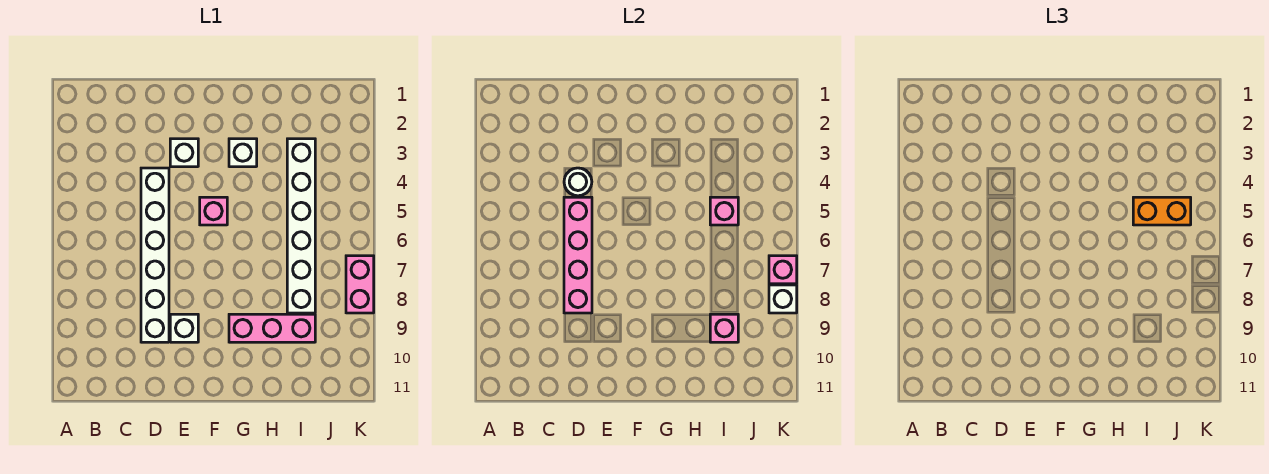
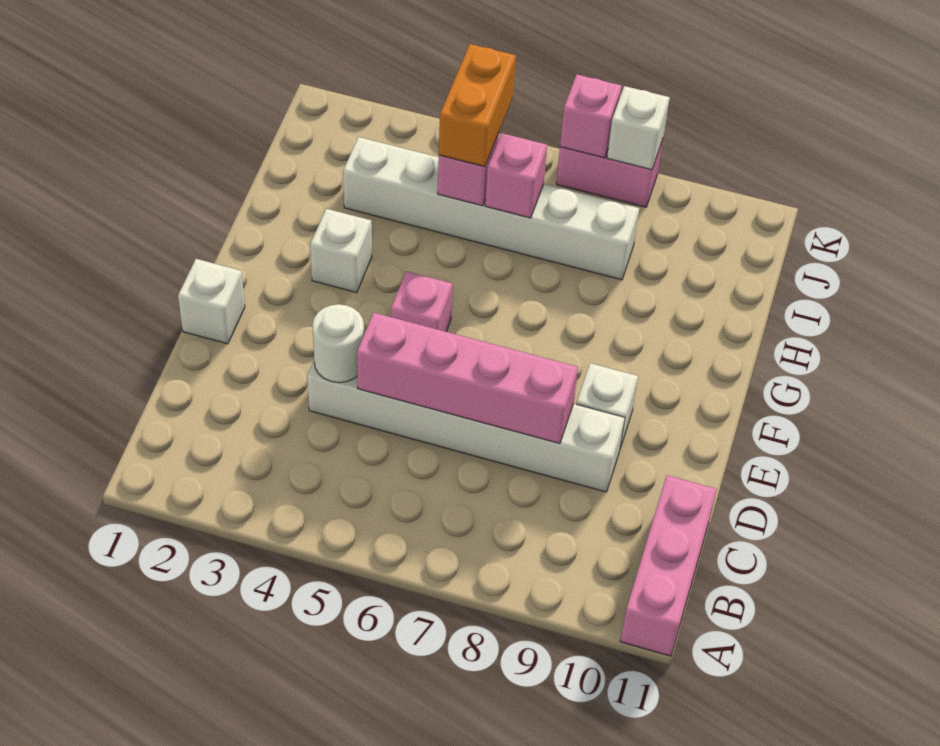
white 1x1 brick [170,139,198,167] -> white 1x1 brick moved to [178,259,245,344]
pink 1x3 brick [229,314,315,342] -> pink 1x3 brick moved to [620,475,717,656]
pink 1x1 brick [710,314,738,342] -> pink 1x1 brick moved to [485,133,547,218]

